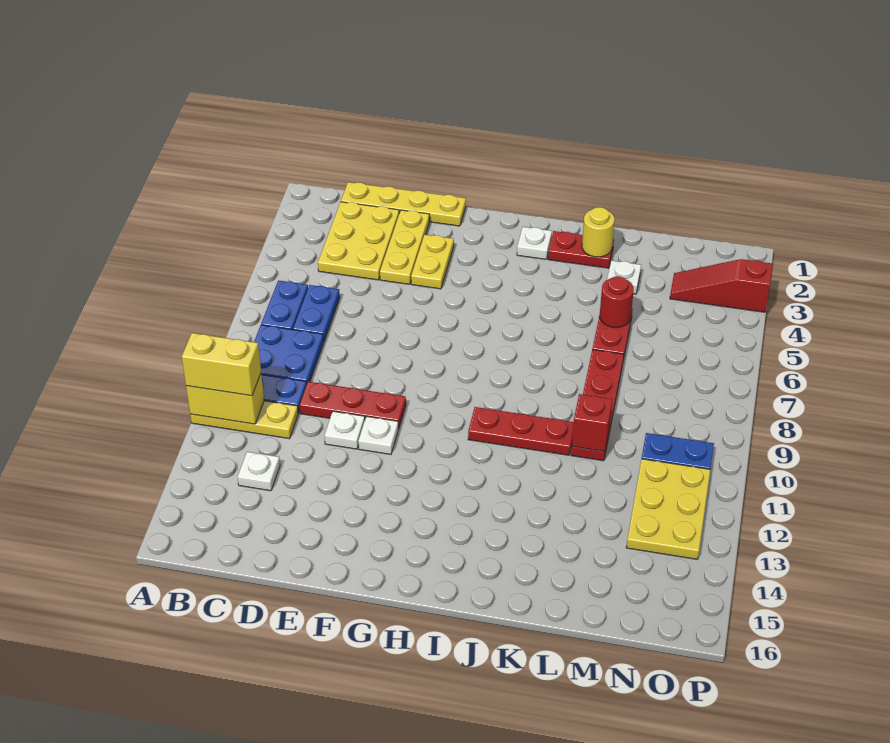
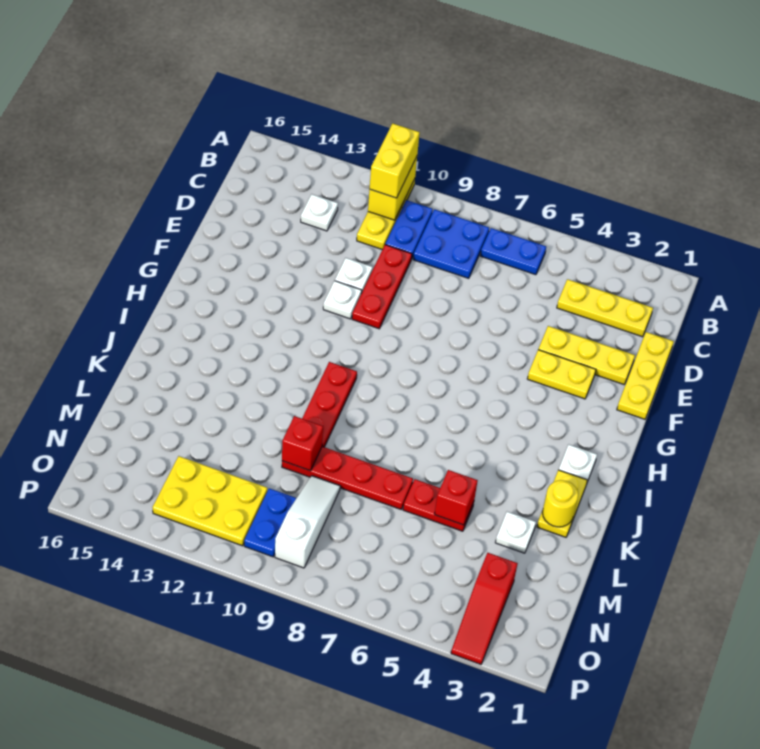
yellow 1x4 plate [341,182,466,226] -> yellow 1x3 plate [617,332,674,419]
yellow 2x3 plate [318,202,399,280] -> yellow 1x3 plate [557,279,653,337]
blue 1x2 plate [293,285,340,341] -> none
red 1x2 plate [548,231,614,268] -> yellow 1x2 plate [537,470,587,537]
red 1x1 round brick [600,276,634,327] -> red 1x1 brick [435,470,478,525]
none -> white 1x3 slope [275,476,340,568]
red 1x3 slope [670,259,773,312] -> red 1x3 slope turned to [451,553,518,664]

